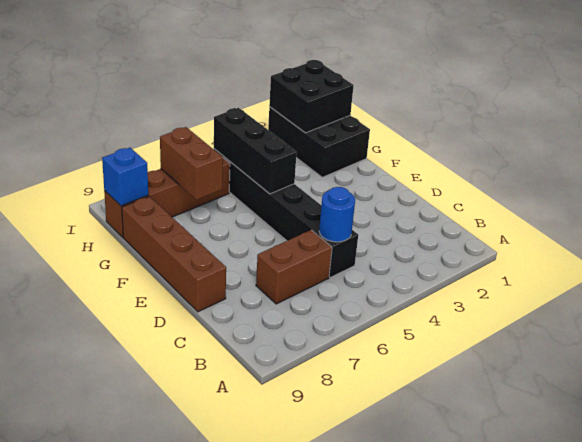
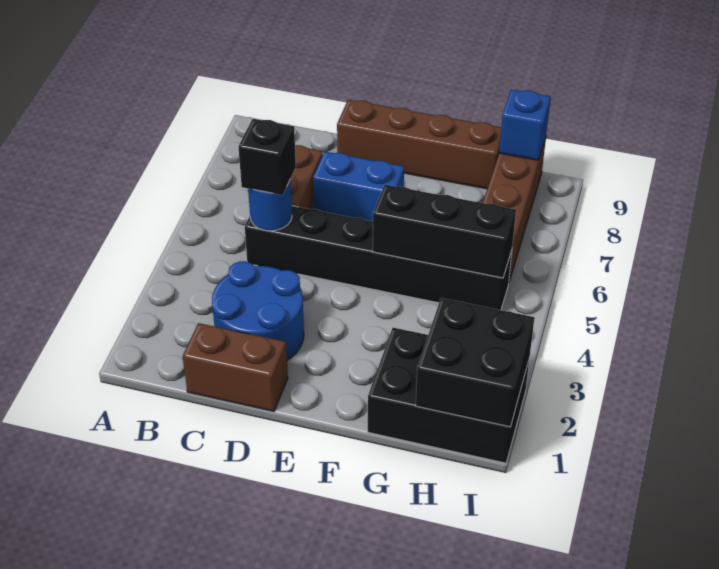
none -> blue 2x2 round brick [212,261,304,360]
none -> black 1x1 brick [238,119,296,195]
none -> blue 1x2 brick [313,152,404,221]
brown 1x2 brick [160,127,223,200] -> brown 1x2 brick moved to [183,323,288,411]

